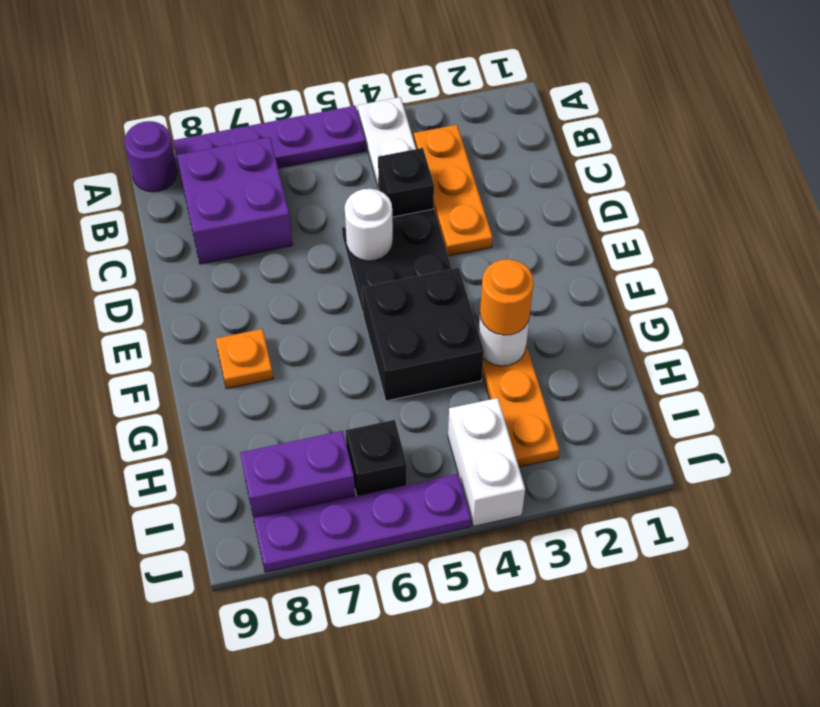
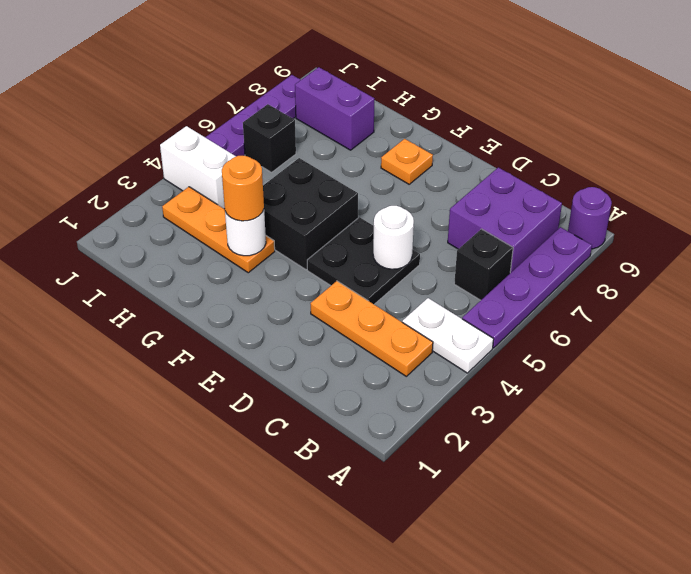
black 1x1 brick [378,148,434,217] -> black 1x1 brick moved to [454,229,513,300]
purple 1x2 brick [240,431,355,518] -> purple 1x2 brick turned to [295,67,375,150]

